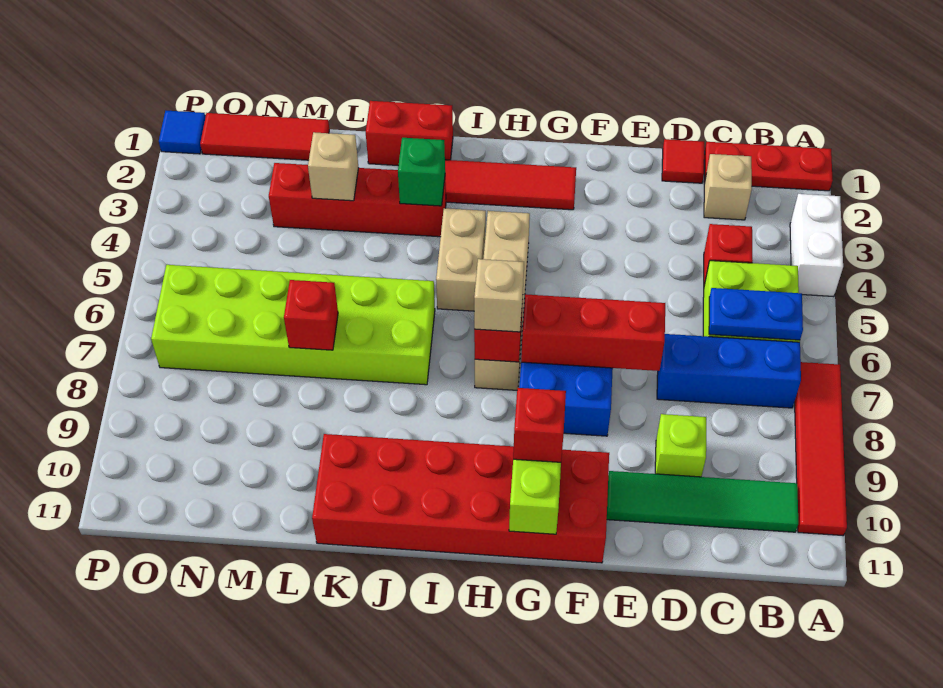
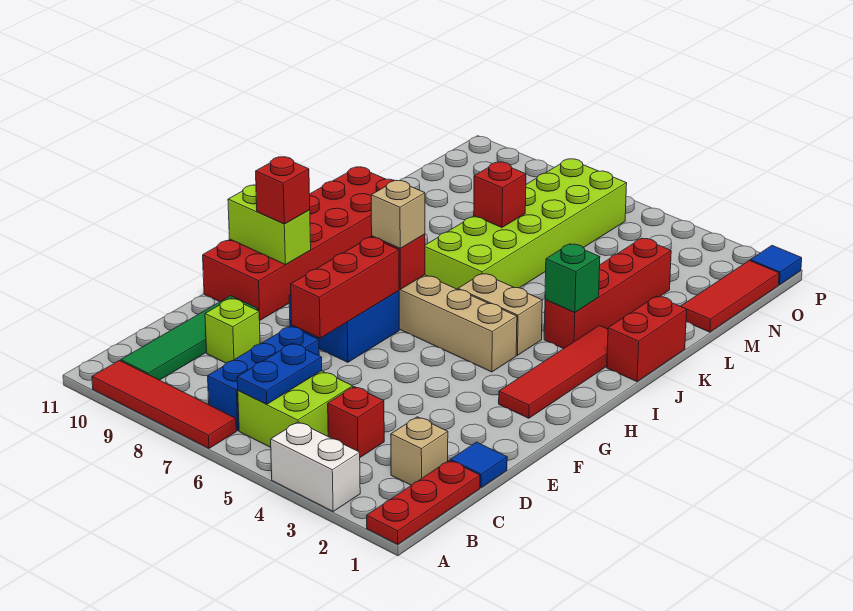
red 1x1 tile [662,139,704,183] -> blue 1x1 tile [451,442,507,487]
tan 1x1 brick [308,132,359,201] -> none

